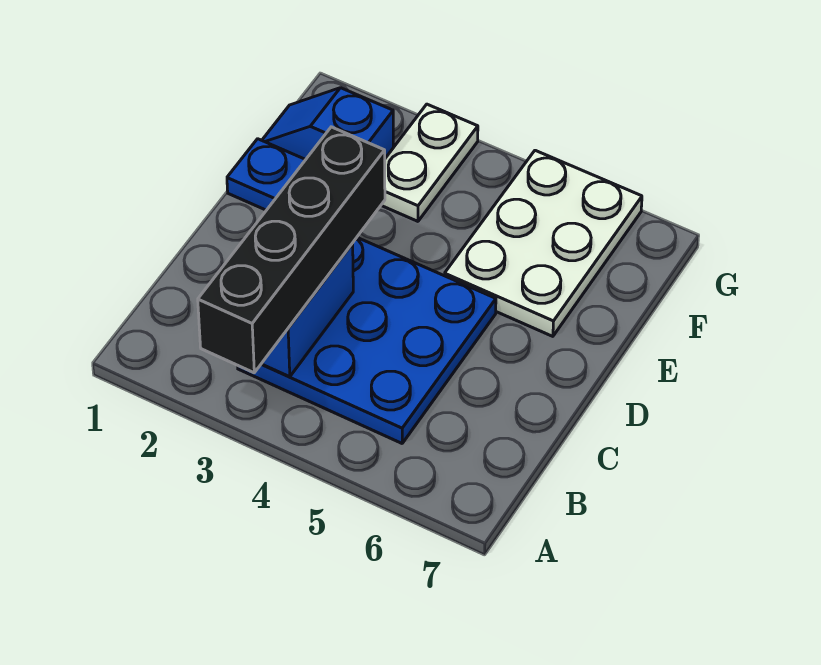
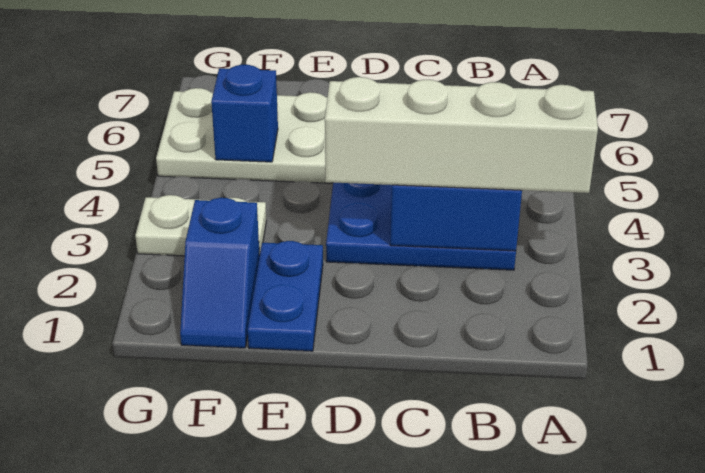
black 1x4 brick [198,127,385,373] -> white 1x4 brick [325,77,598,193]
none -> blue 1x1 brick [211,65,278,162]

